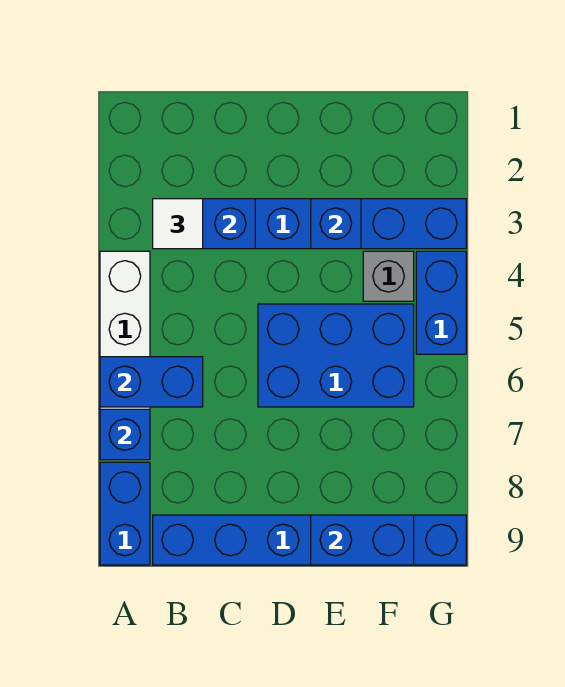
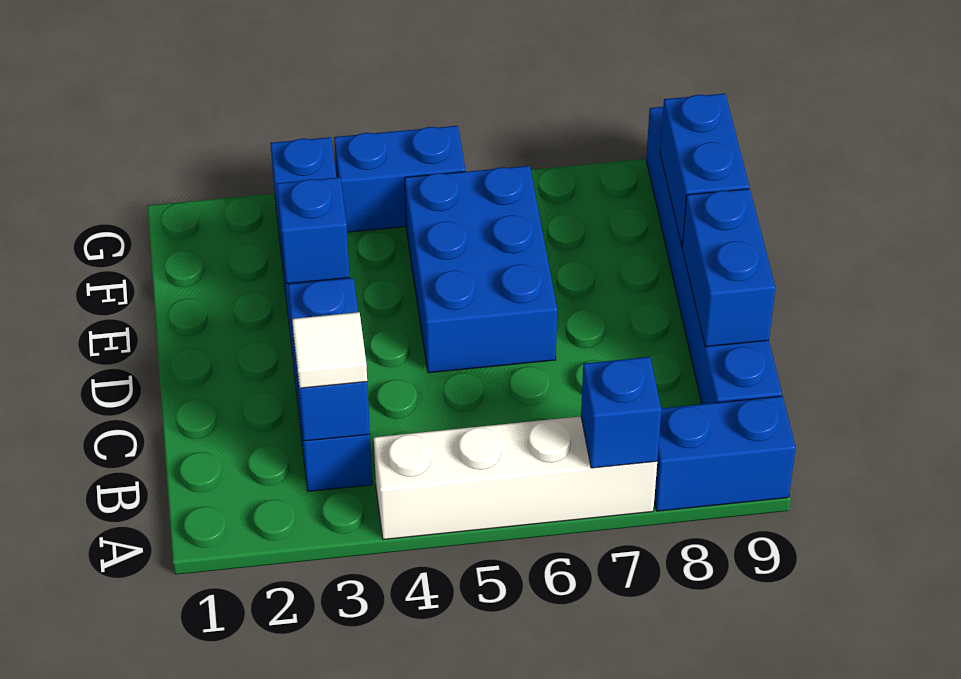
blue 1x2 brick [100,357,203,407] -> blue 1x2 brick moved to [682,189,775,347]
grey 1x1 brick [363,251,414,301] -> none

